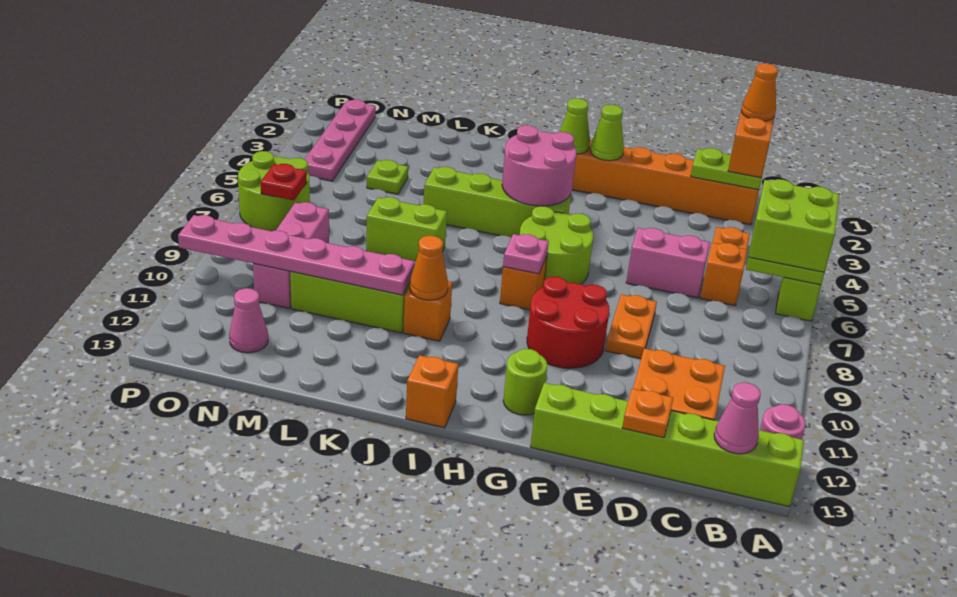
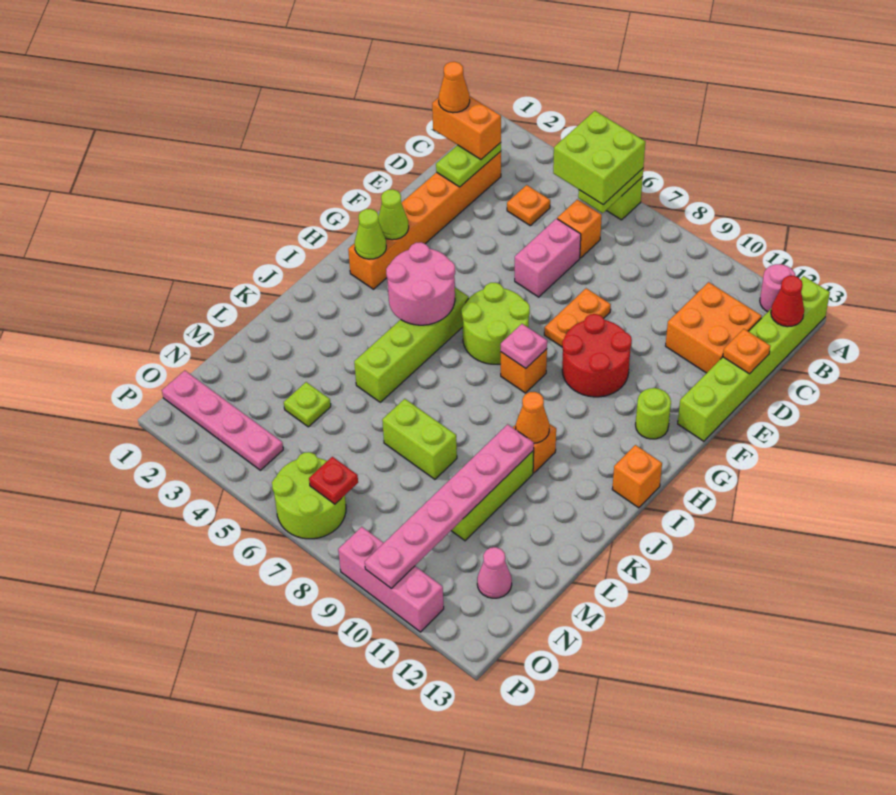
pink 1x1 cone [714,383,761,454] -> red 1x1 cone [771,276,804,327]
orange 1x2 plate [605,294,657,359] -> orange 1x2 plate turned to [544,288,611,347]
lime 1x2 brick [366,197,447,262] -> lime 1x2 brick turned to [382,399,457,479]
pink 1x3 brick [253,202,329,308] -> pink 1x3 brick moved to [338,527,444,632]

